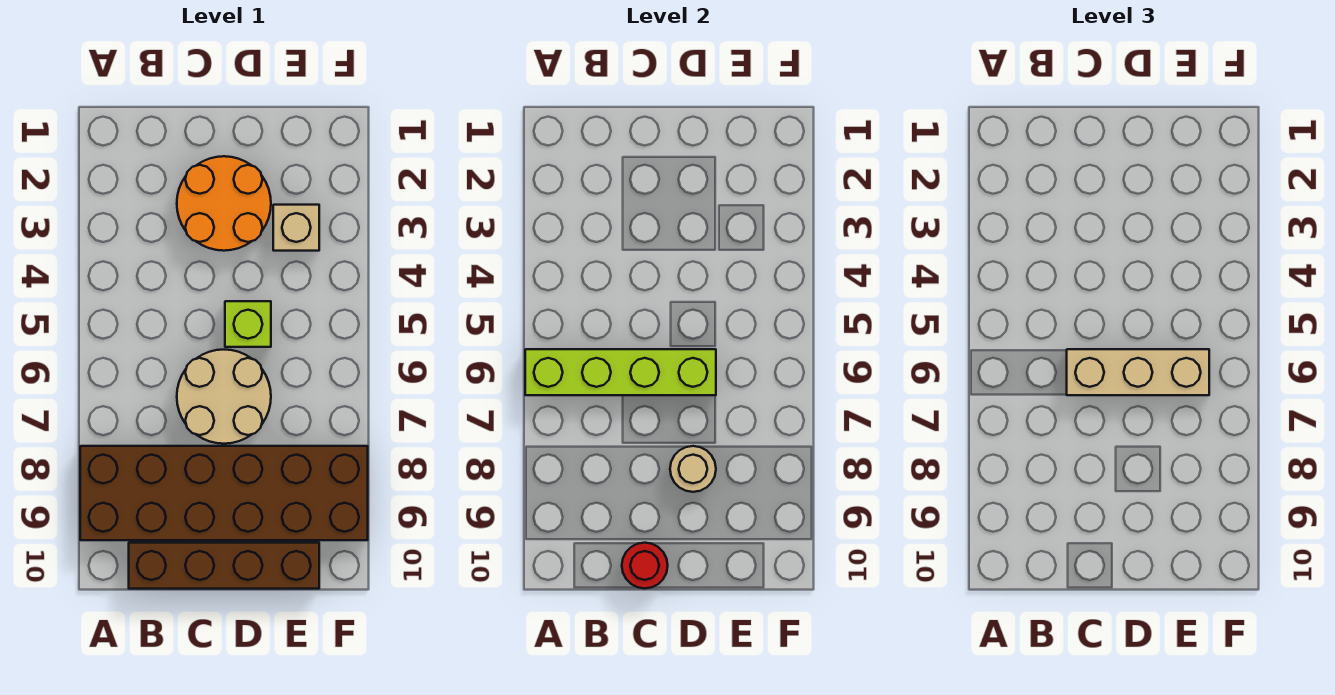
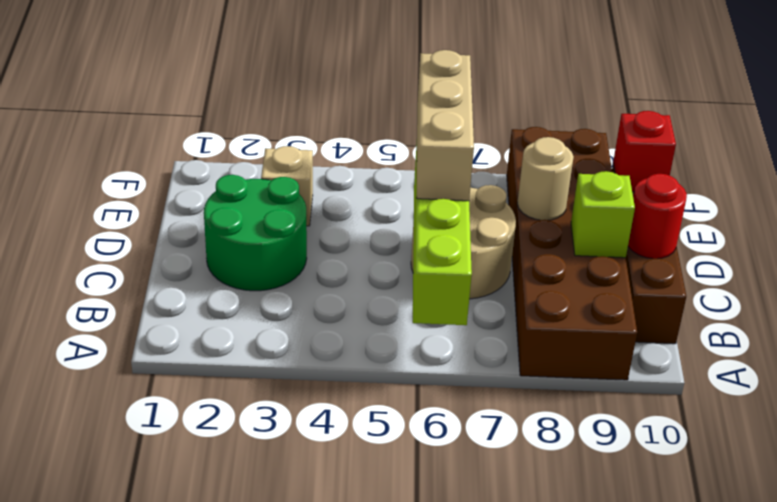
orange 2x2 round brick [177,156,271,251] -> green 2x2 round brick [204,175,307,291]
lime 1x1 brick [225,301,271,347] -> lime 1x1 brick moved to [571,171,635,258]
none -> red 1x1 brick [613,111,676,192]

